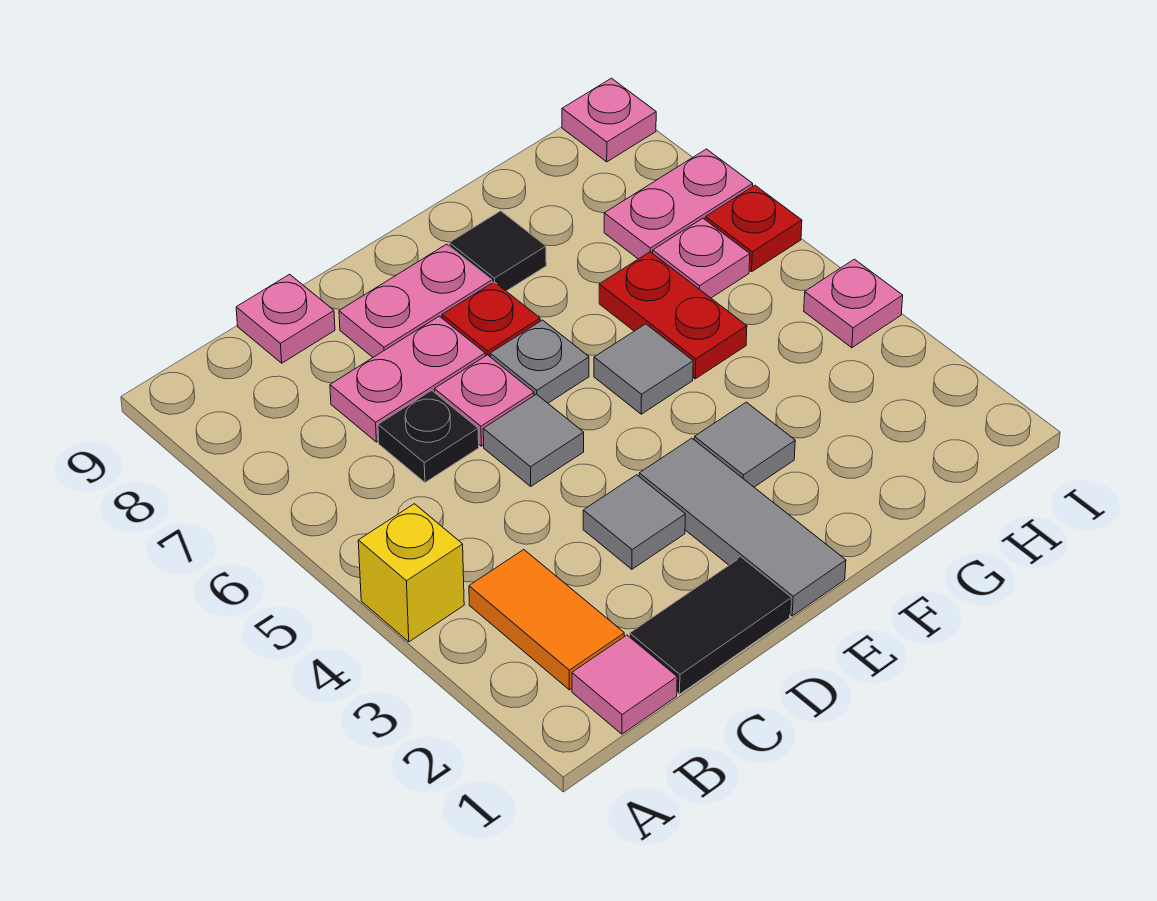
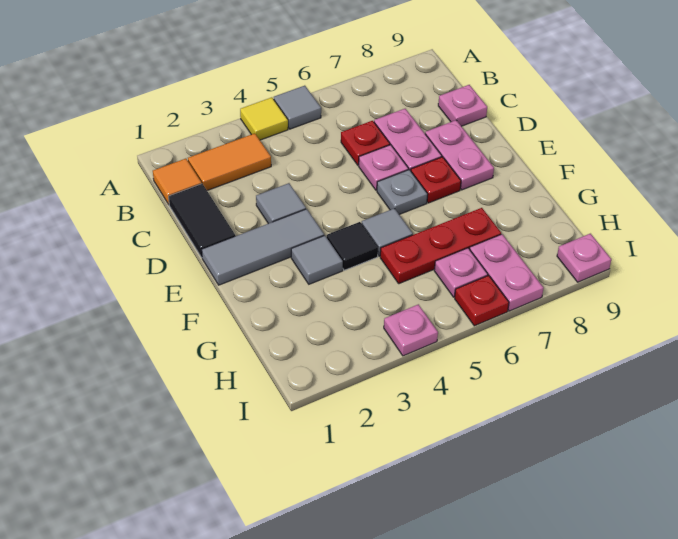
yellow 1x1 brick [358,504,464,642] -> yellow 1x1 tile [240,97,288,140]
pink 1x1 tile [572,635,677,734] -> orange 1x1 tile [153,159,202,204]
black 1x1 plate [378,390,479,482] -> red 1x1 plate [341,121,390,165]
grey 1x1 tile [483,394,584,486] -> grey 1x1 tile moved to [274,86,321,129]
black 1x1 tile [449,211,546,291] -> black 1x1 tile moved to [327,222,378,270]
red 1x2 plate [599,252,747,379] -> red 1x3 plate [380,208,501,284]

